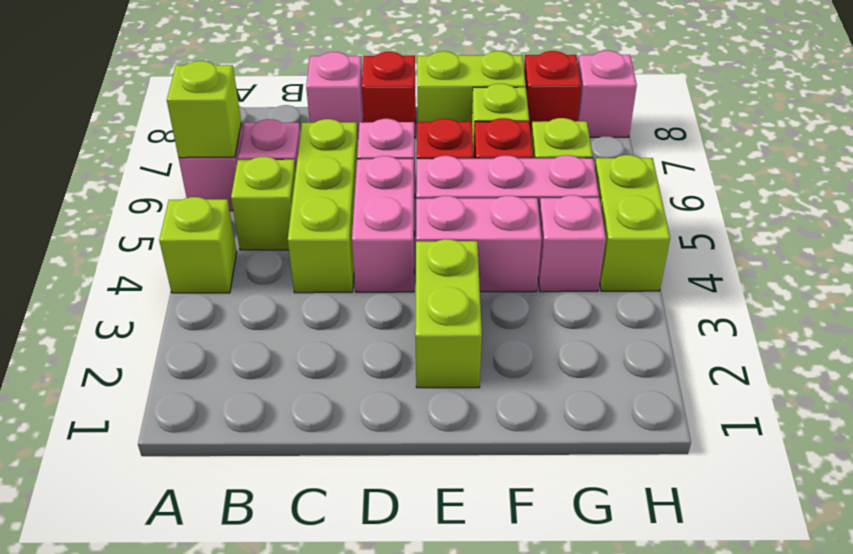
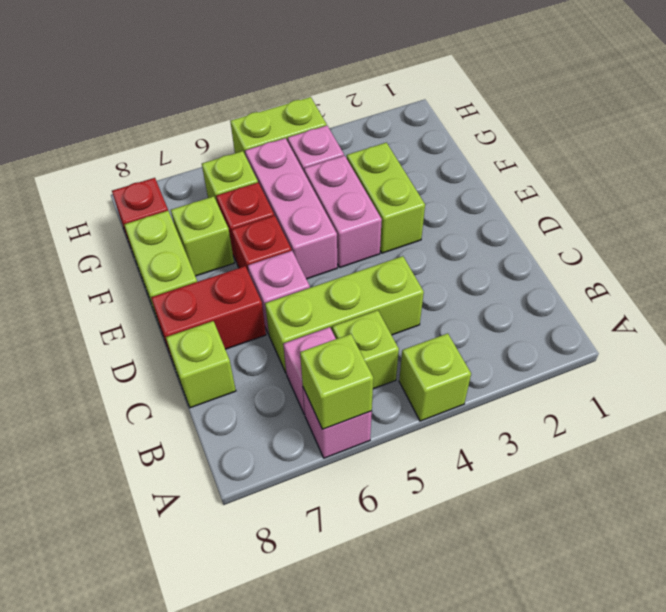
pink 1x1 brick [306,52,363,137] -> lime 1x1 brick [166,321,236,408]
pink 1x2 brick [352,156,415,292] -> none
red 1x1 brick [362,52,416,138] -> red 1x2 brick [151,266,266,361]
lime 1x2 brick [415,239,482,388] -> lime 1x2 brick turned to [347,143,425,253]
pink 1x1 brick [577,51,637,137] -> none

